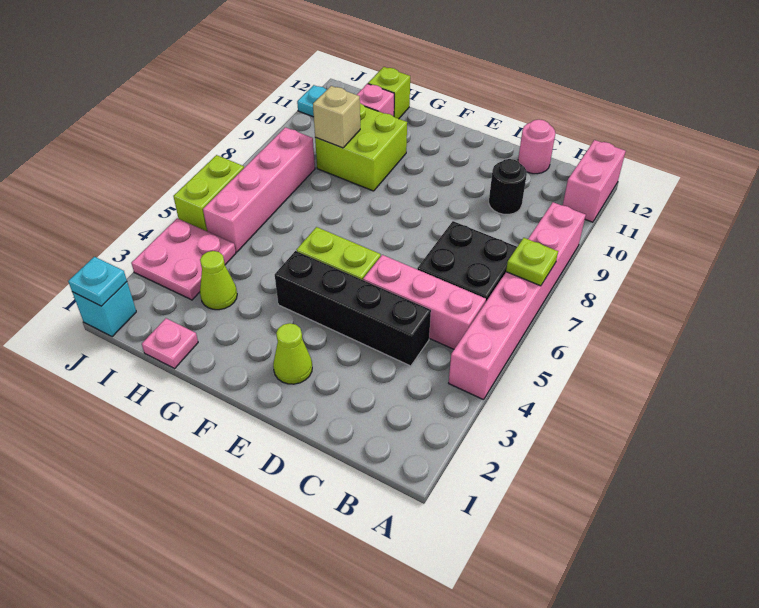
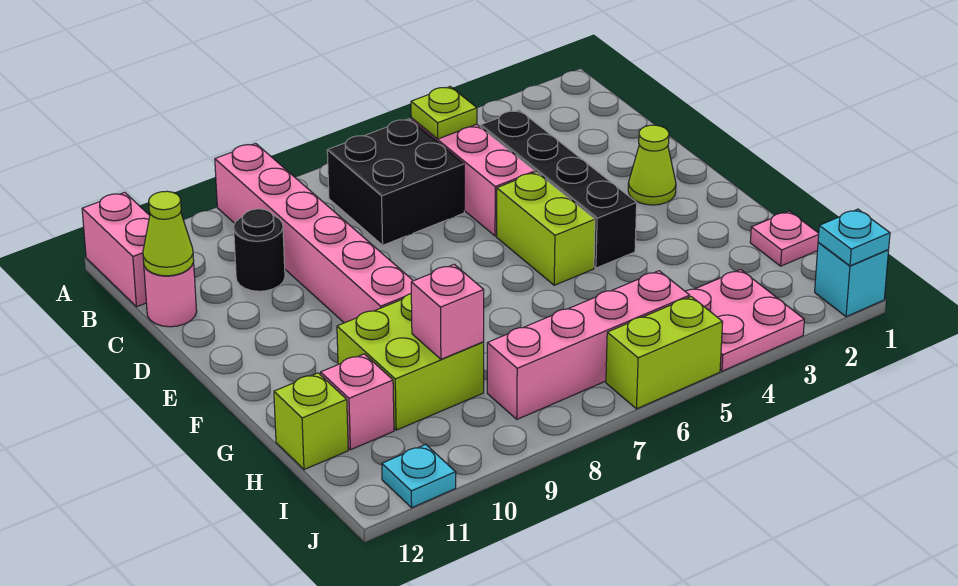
pink 1x6 brick [449,202,586,400] -> pink 1x6 brick turned to [215,143,413,323]
lime 1x1 plate [506,238,558,286] -> lime 1x1 plate moved to [411,87,477,139]
pink 1x2 brick [563,140,626,222] -> pink 1x2 brick turned to [82,192,150,307]
lime 1x1 cone [200,251,237,310] -> lime 1x1 cone moved to [143,191,194,276]
tan 1x1 brick [313,86,360,148] -> pink 1x1 brick [411,265,484,359]

